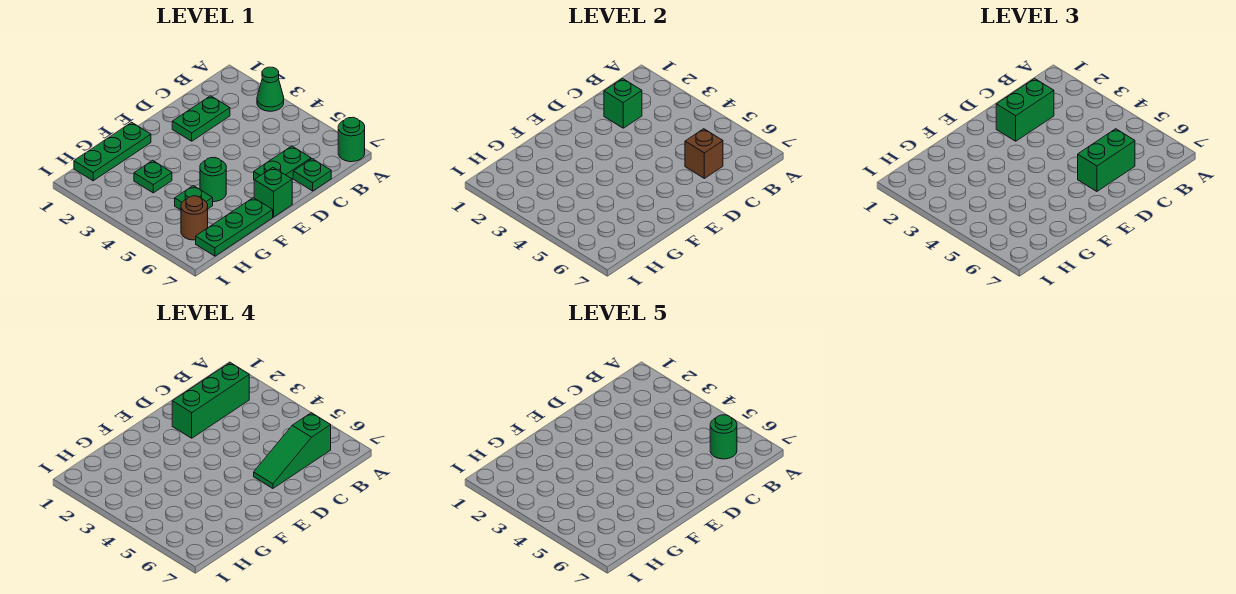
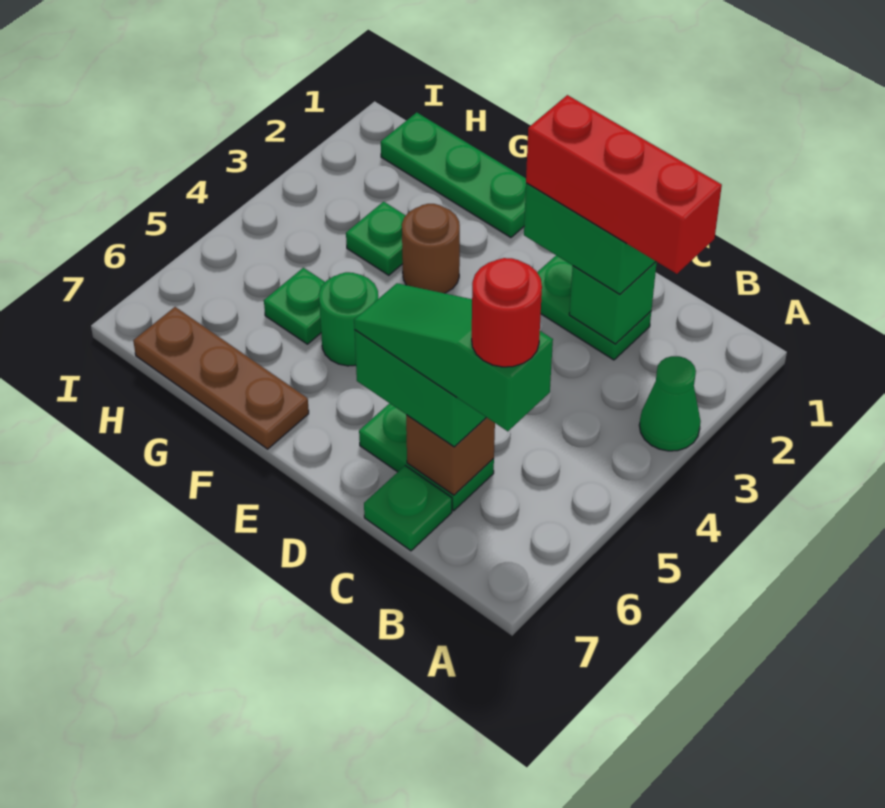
green 1x1 round brick [338,117,365,162] -> none
green 1x3 brick [172,363,249,438] -> red 1x3 brick [526,95,722,274]
green 1x1 round brick [710,415,737,459] -> red 1x1 round brick [472,258,542,367]
green 1x1 brick [254,168,292,217] -> none
green 1x3 plate [196,198,273,256] -> brown 1x3 plate [133,307,309,449]
brown 1x1 round brick [181,196,208,240] -> brown 1x1 round brick moved to [402,204,460,293]

